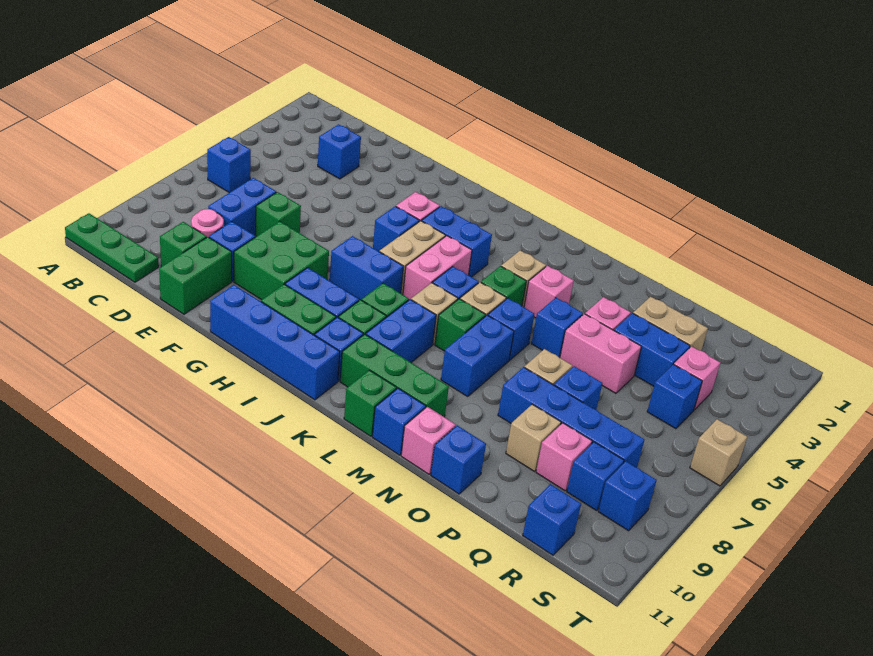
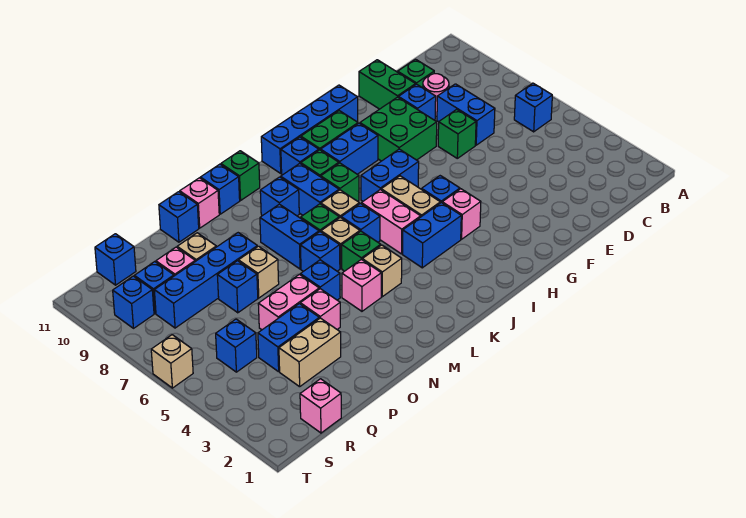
green 1x3 plate [65,213,159,282] -> none
blue 1x1 brick [318,124,361,179] -> blue 1x1 brick moved to [260,177,299,216]
green 1x3 brick [340,334,449,417] -> none
pink 1x1 brick [674,346,720,410] -> pink 1x1 brick moved to [300,379,341,433]

